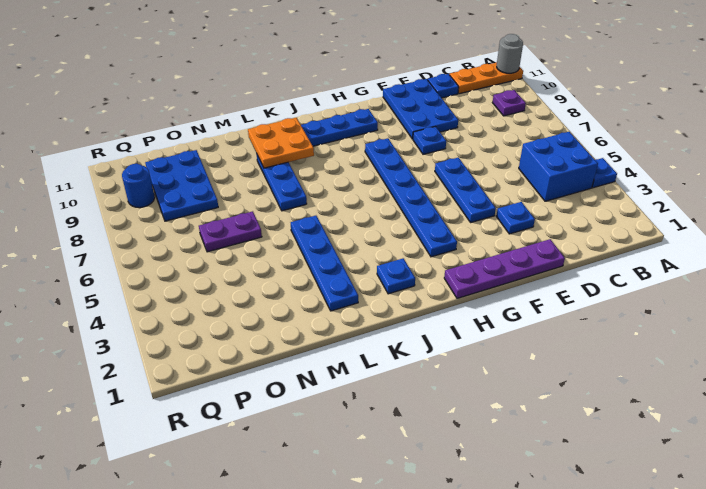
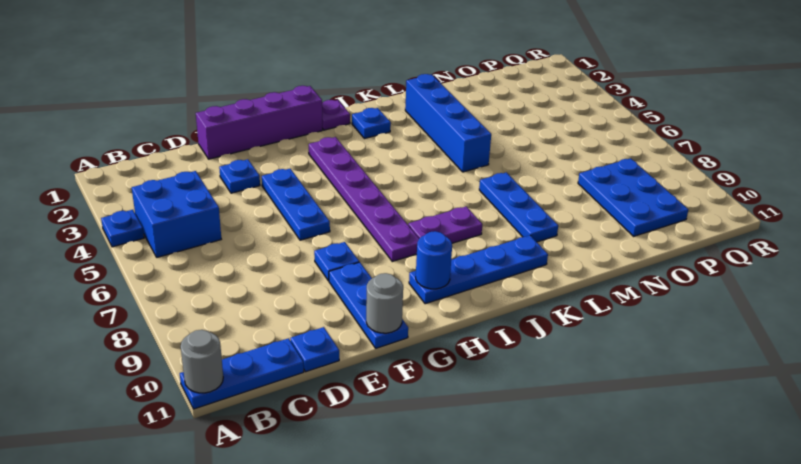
orange 1x3 plate [449,62,523,94] -> blue 1x3 plate [180,338,304,409]
purple 1x1 plate [493,90,526,116] -> purple 1x1 plate moved to [322,100,350,130]
purple 1x4 plate [444,239,565,298] -> purple 1x4 brick [196,86,323,159]
blue 2x3 plate [383,79,458,139] -> blue 1x3 plate [329,262,408,348]
none -> grey 1x1 round brick [366,273,403,333]
blue 1x6 plate [365,138,457,257] -> purple 1x6 plate [309,137,419,261]
orange 2x2 plate [248,118,314,168] -> none
blue 1x4 plate [291,216,358,311] -> blue 1x4 brick [405,74,491,172]
purple 1x2 plate [199,211,262,252] -> purple 1x2 plate moved to [408,206,482,243]
blue 1x1 round brick [122,164,155,208] -> blue 1x1 round brick moved to [416,231,452,289]

